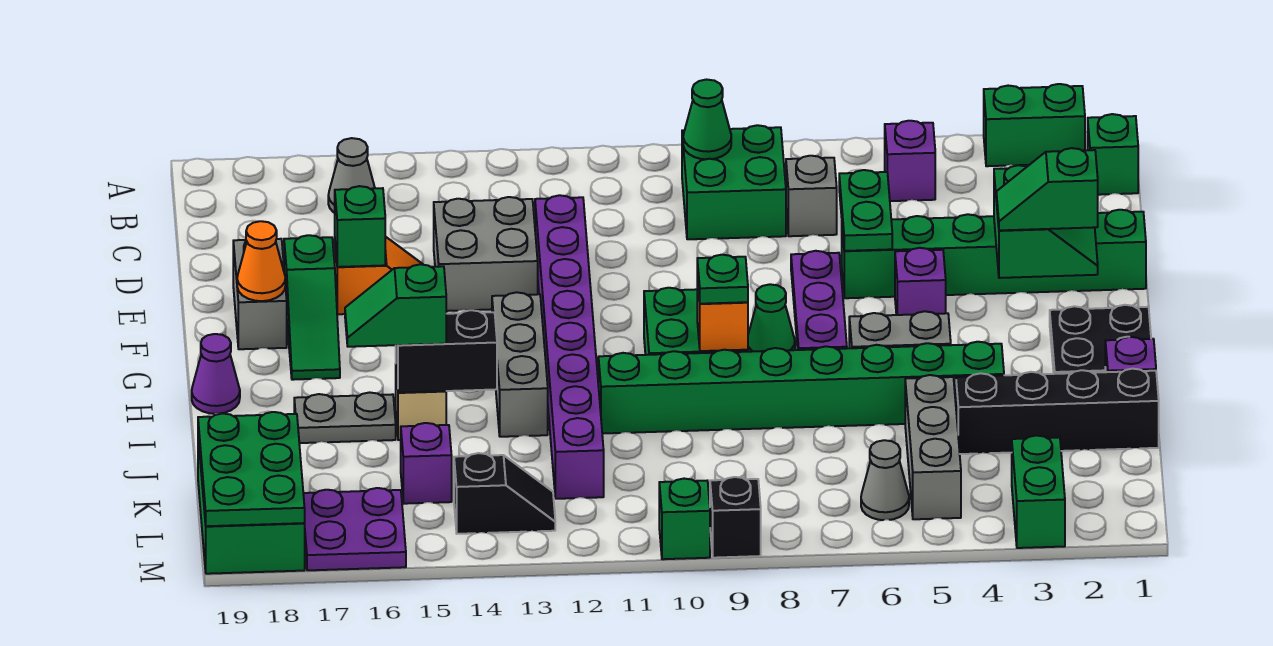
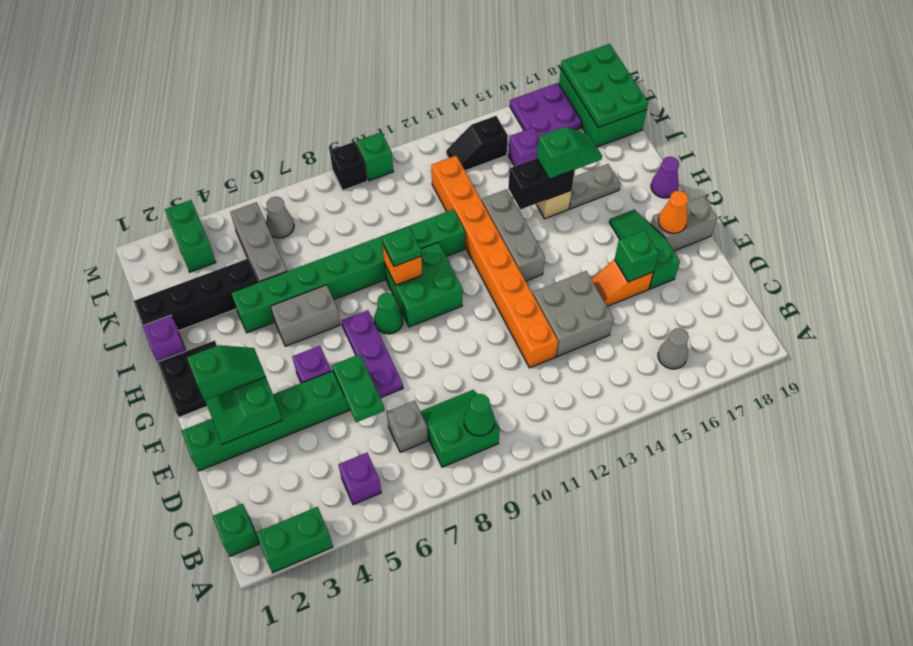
green 2x2 brick [682,125,786,239] -> green 2x2 slope [420,390,500,467]
purple 1x8 brick [535,195,604,499] -> orange 1x8 brick [431,156,558,368]
grey 1x2 brick [233,239,287,349] -> grey 1x2 brick turned to [651,196,717,251]

